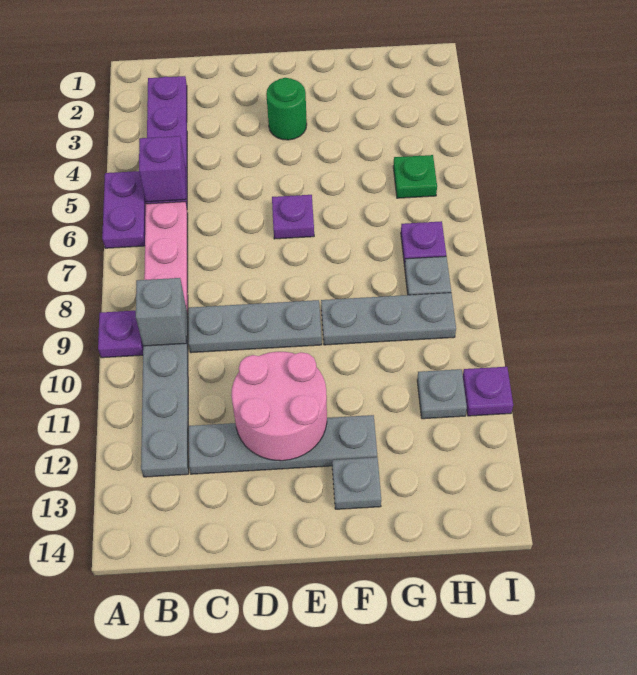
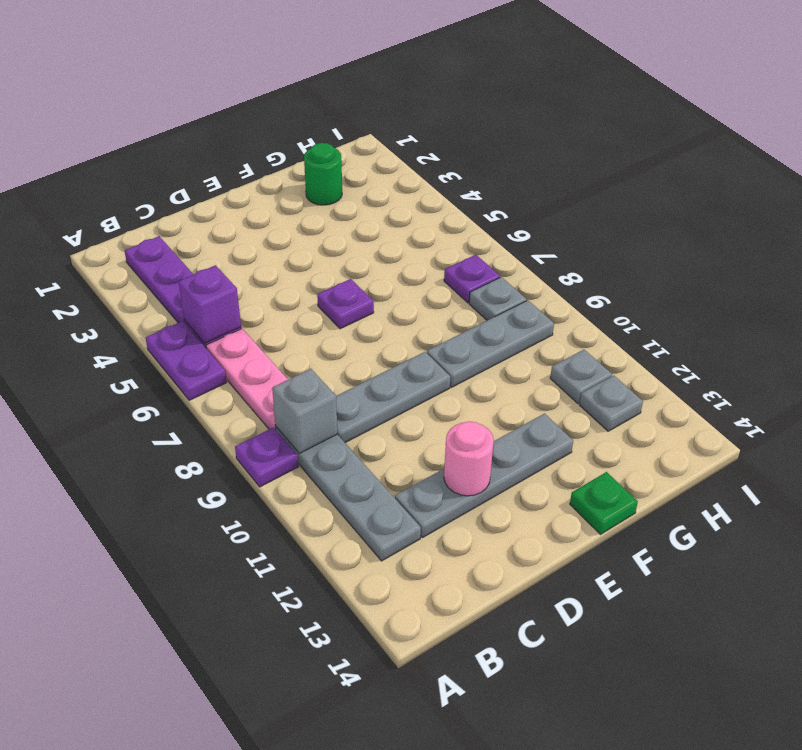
pink 2x2 round brick [231,352,327,461] -> pink 1x1 round brick [444,421,494,496]
green 1x1 round brick [266,78,307,140] -> green 1x1 round brick moved to [304,143,342,205]
grey 1x1 plate [332,457,381,509] -> grey 1x1 plate moved to [579,375,643,431]
green 1x1 plate [393,155,437,198] -> green 1x1 plate moved to [570,472,638,534]
purple 1x1 plate [463,367,513,416] -> none

